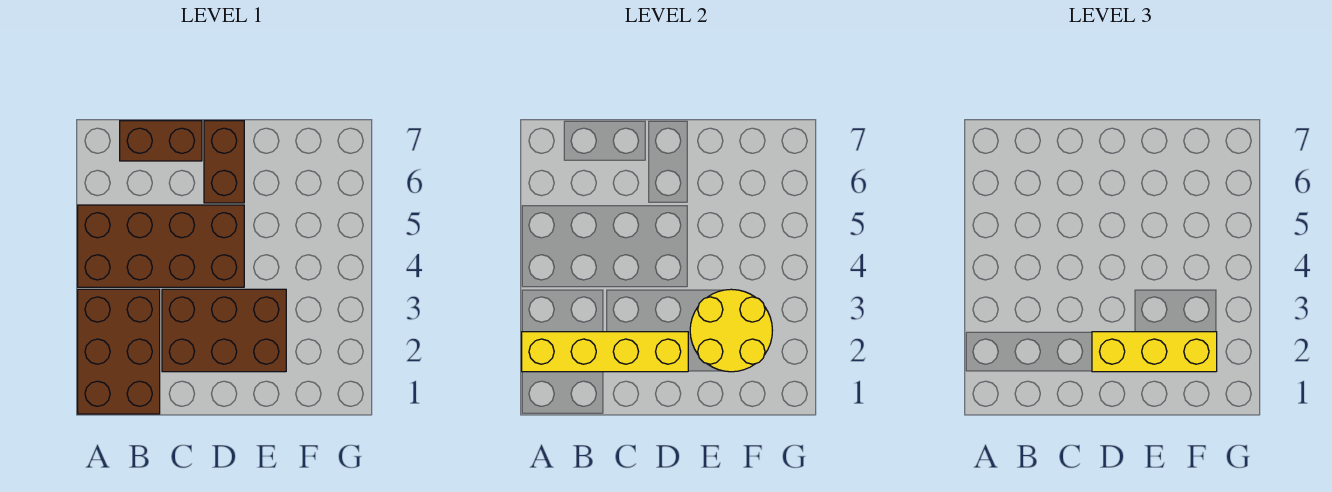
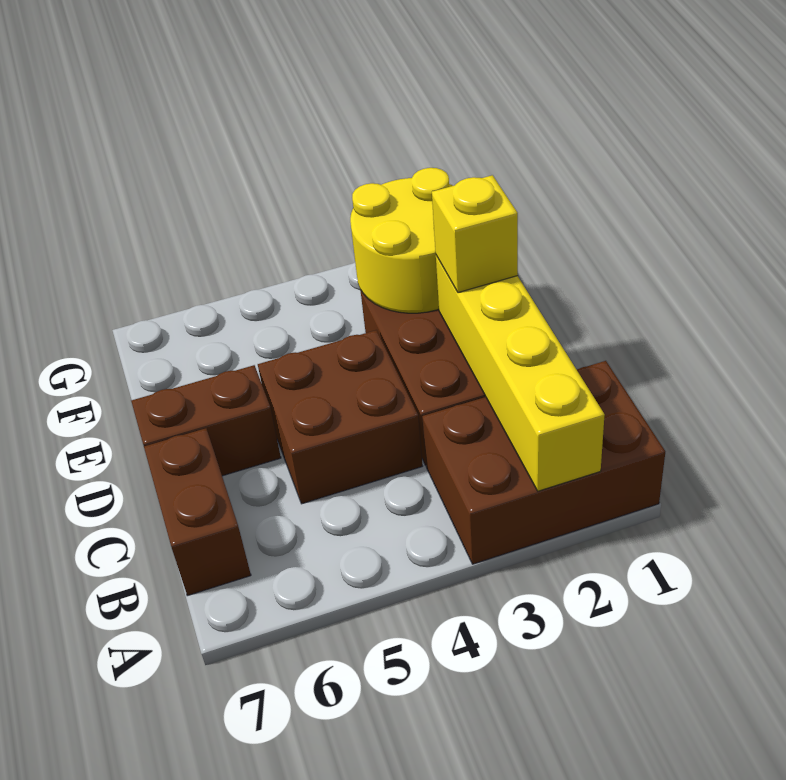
brown 2x4 brick [78,205,244,287] -> brown 2x2 brick [258,330,422,504]
yellow 1x3 brick [1092,332,1217,372] -> yellow 1x1 brick [432,175,518,293]

